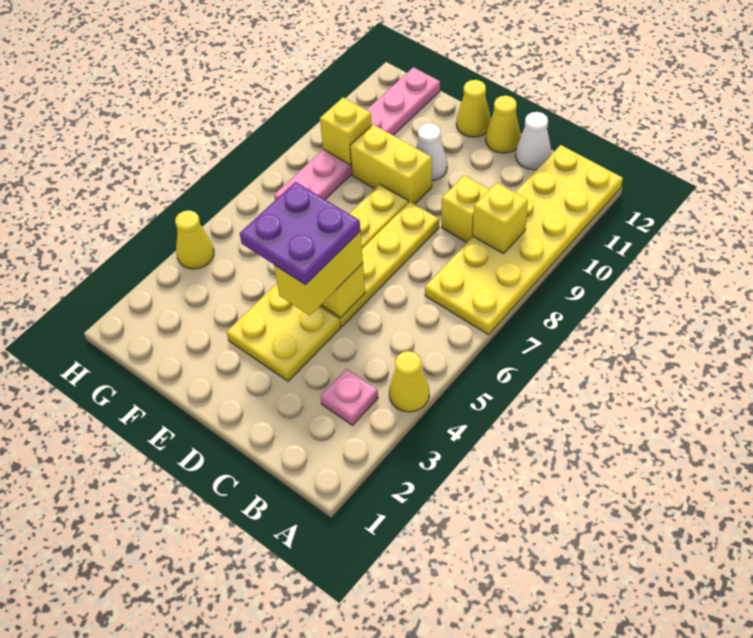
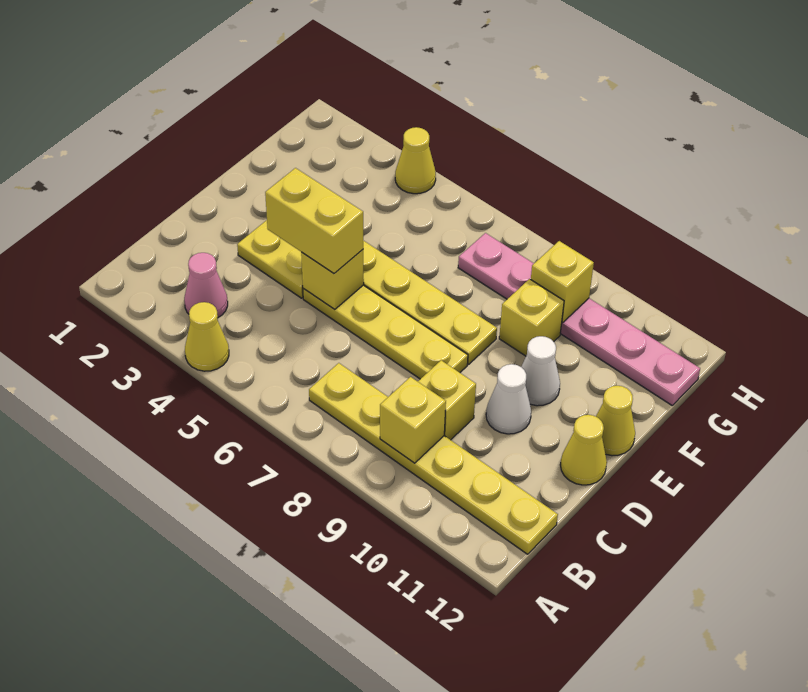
yellow 2x6 plate [425,145,623,334] -> yellow 1x6 plate [309,363,558,554]
pink 1x1 plate [320,369,378,425] -> pink 1x1 cone [184,253,228,317]
white 1x1 cone [516,112,552,170] -> white 1x1 cone moved to [486,364,531,434]
purple 2x2 plate [240,182,360,285] -> none
yellow 1x2 brick [350,124,432,204] -> yellow 1x1 brick [499,279,564,356]

